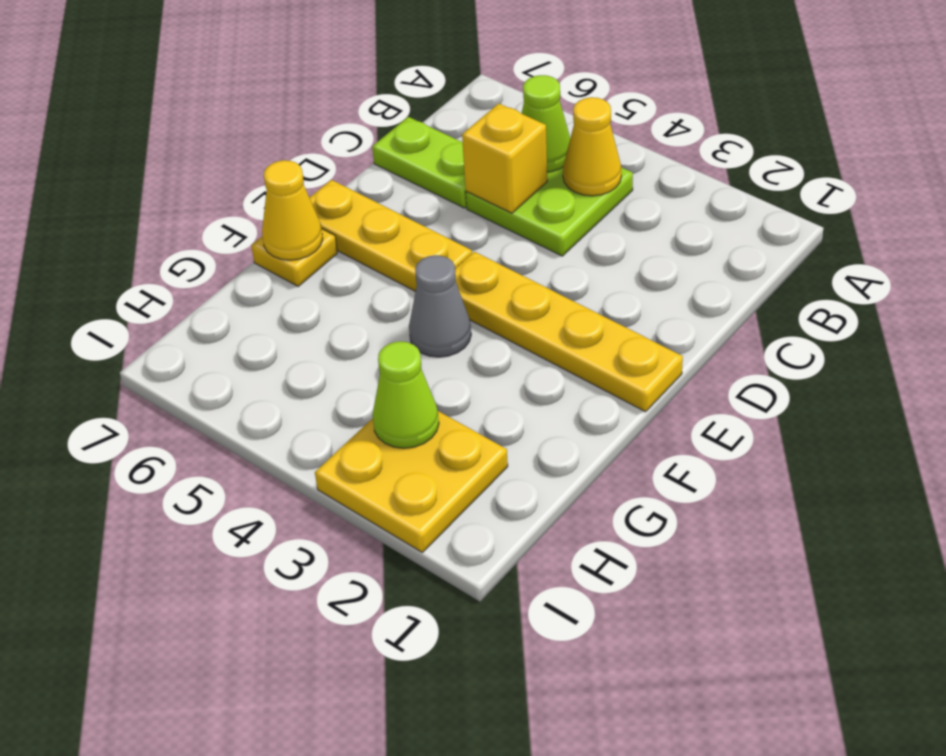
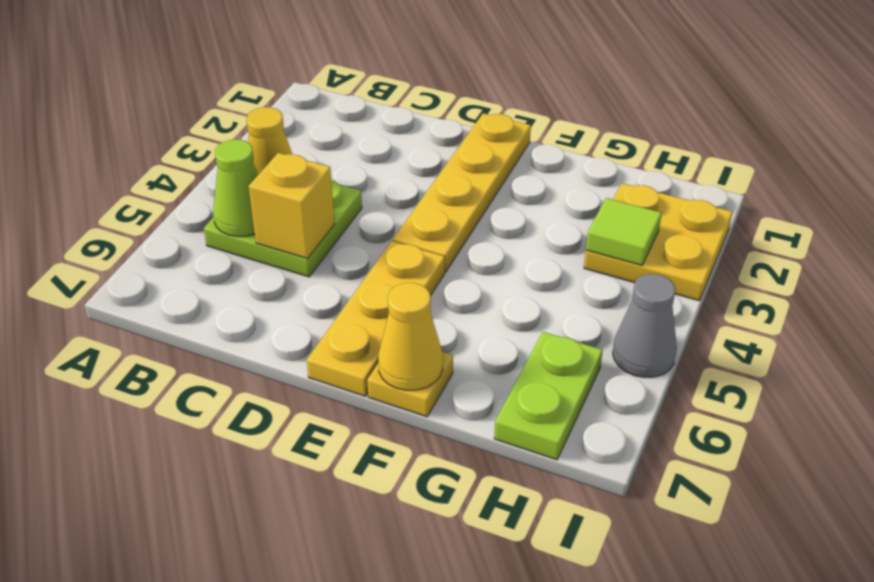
lime 1x2 plate [372,117,467,208] -> lime 1x2 plate moved to [494,332,603,460]
grey 1x1 cone [409,255,471,357] -> grey 1x1 cone moved to [613,274,677,377]
lime 1x1 cone [373,341,439,448] -> lime 1x1 tile [586,198,662,265]

